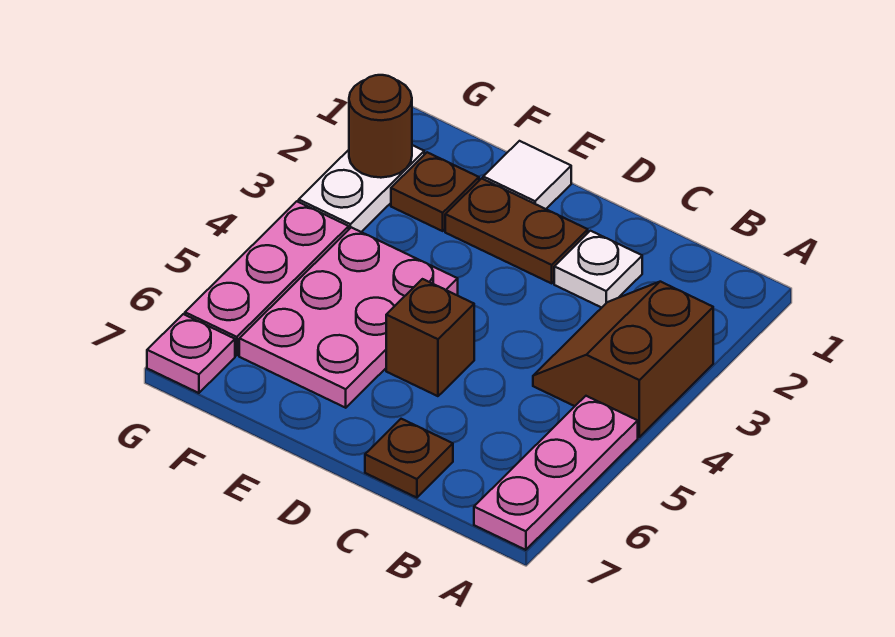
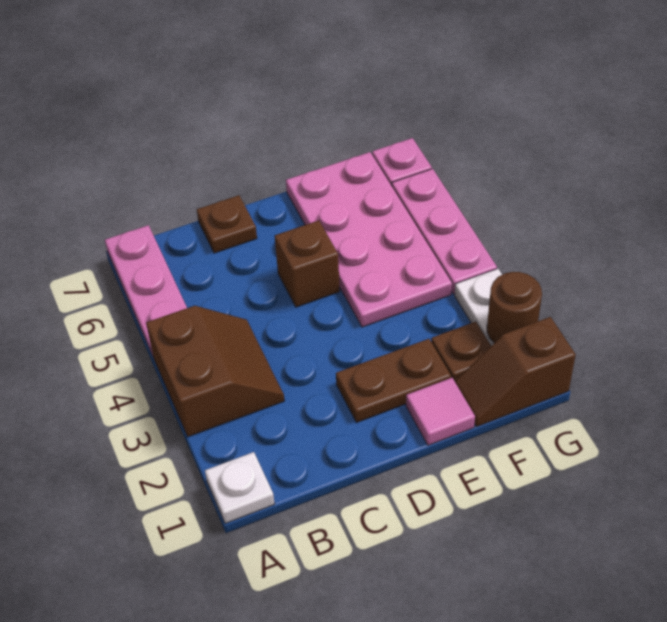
white 1x1 plate [554,231,642,308] -> white 1x1 plate moved to [205,452,275,523]
white 1x1 tile [483,141,571,209] -> pink 1x1 tile [406,378,475,445]
pink 2x3 plate [239,227,458,408] -> pink 2x4 plate [286,152,452,327]
none -> brown 1x2 slope [455,317,576,427]

